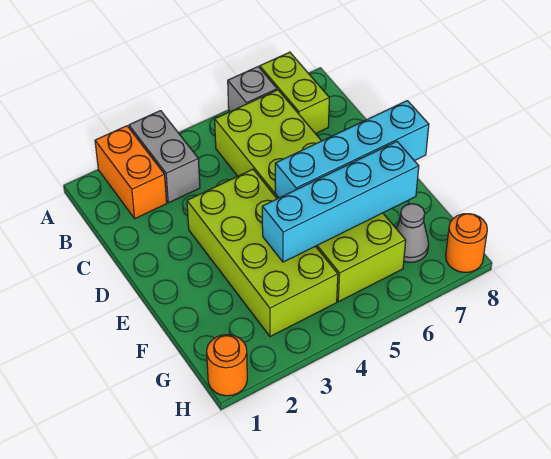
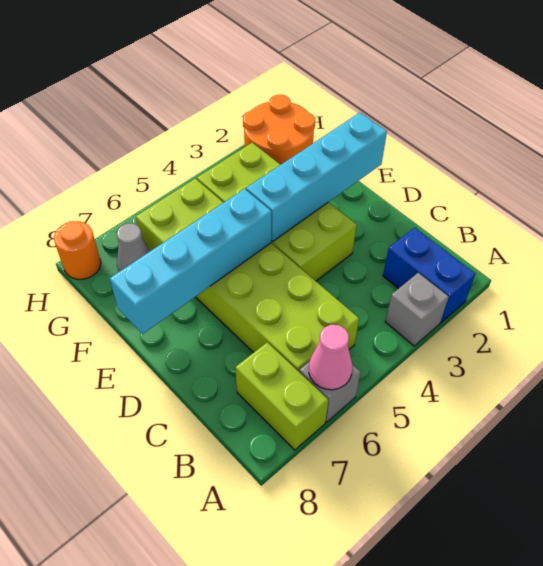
orange 1x2 brick [95,126,167,218] -> blue 1x2 brick [383,228,475,323]
grey 1x2 brick [129,111,200,203] -> grey 1x1 brick [385,273,449,346]
none -> pink 1x1 cone [309,325,352,390]
cyan 1x4 brick [262,141,419,262] -> cyan 1x4 brick moved to [246,113,387,242]
orange 1x1 round brick [207,335,247,396] -> orange 2x2 round brick [243,95,315,165]

